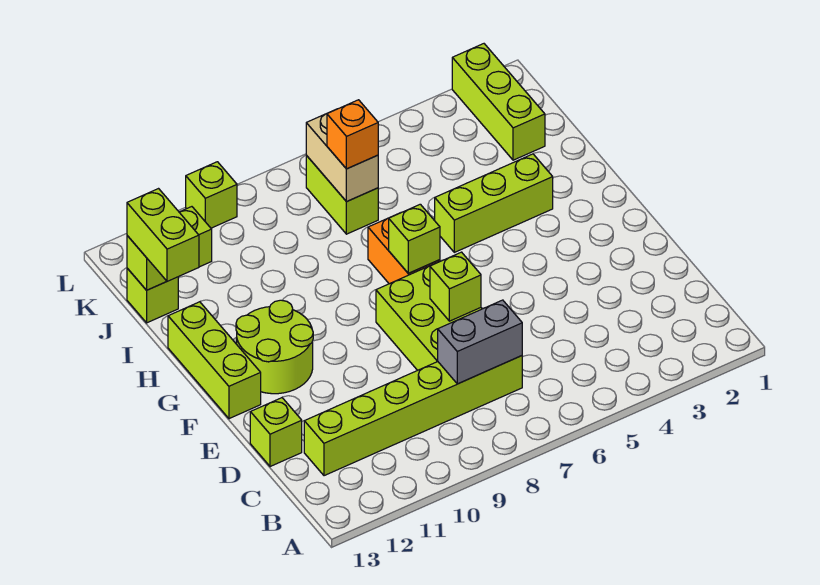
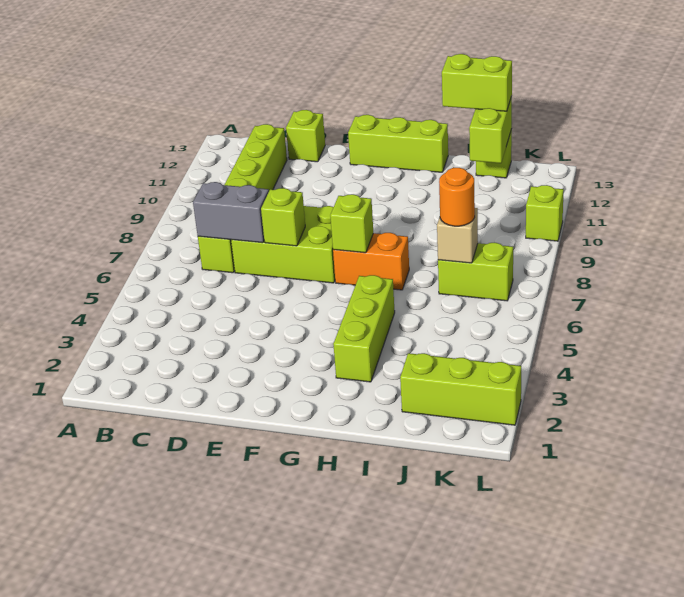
grey 1x2 brick [438,300,522,384] -> grey 1x2 brick turned to [193,182,269,243]
lime 2x2 round brick [236,300,313,394] -> none
tan 1x2 brick [306,109,378,202] -> tan 1x1 brick [437,208,478,263]
orange 1x1 brick [327,100,378,169] -> orange 1x1 round brick [439,168,475,226]

